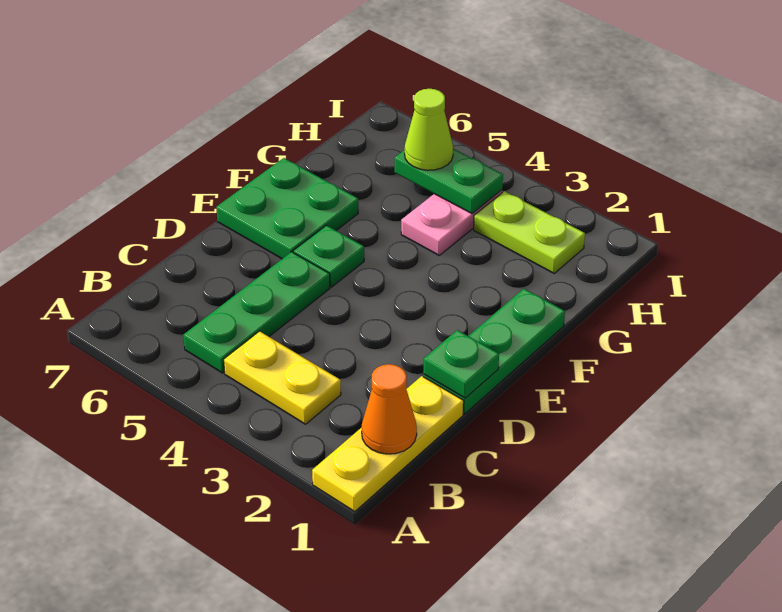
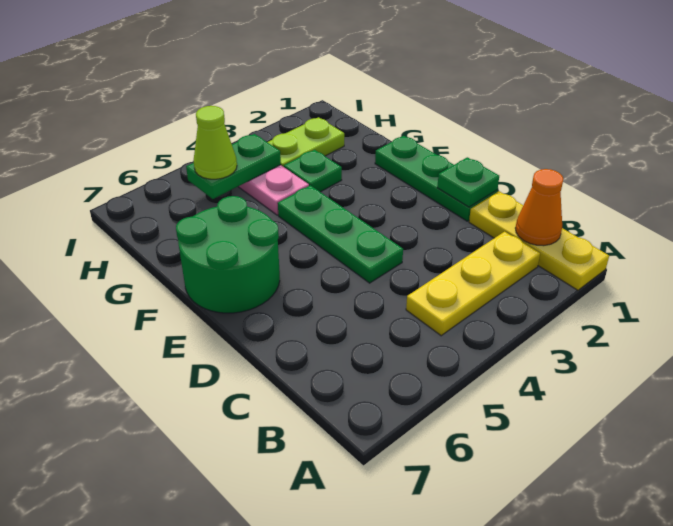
yellow 1x2 plate [224,331,341,424] -> yellow 1x3 plate [406,232,540,336]
green 1x3 plate [183,252,330,373] -> green 1x3 plate moved to [278,185,403,283]
green 1x1 plate [293,225,364,287] -> green 1x1 plate moved to [284,150,342,192]
green 2x2 plate [216,158,358,259] -> green 2x2 round brick [176,196,280,313]

